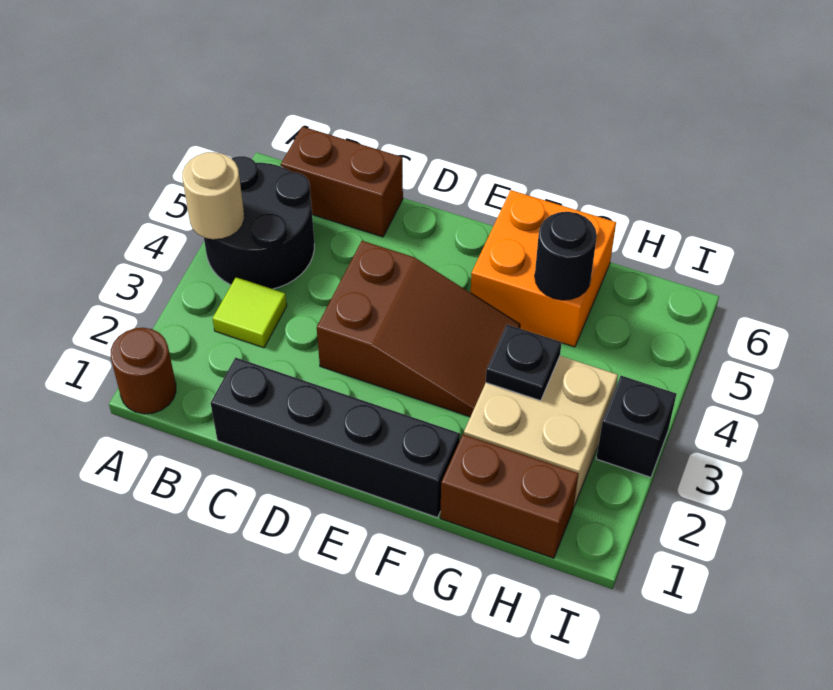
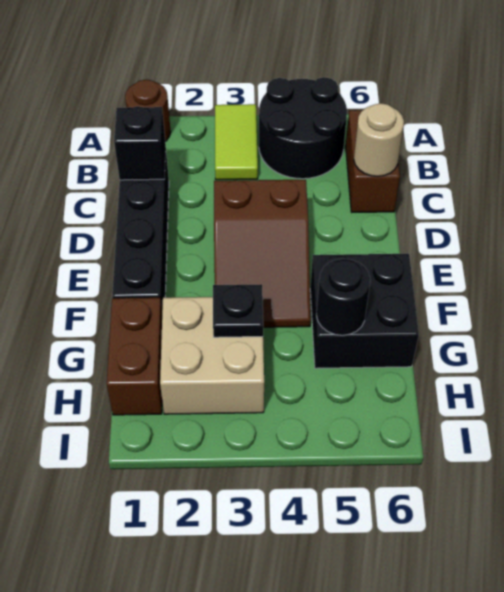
tan 1x1 round brick [182,152,244,239] -> tan 1x1 round brick moved to [354,103,404,176]
lime 1x1 tile [213,277,287,348] -> lime 1x2 tile [215,104,258,180]
orange 2x2 brick [471,190,616,347] -> black 2x2 brick [310,254,419,368]
black 1x1 brick [596,376,676,477] -> black 1x1 brick moved to [114,106,166,180]

